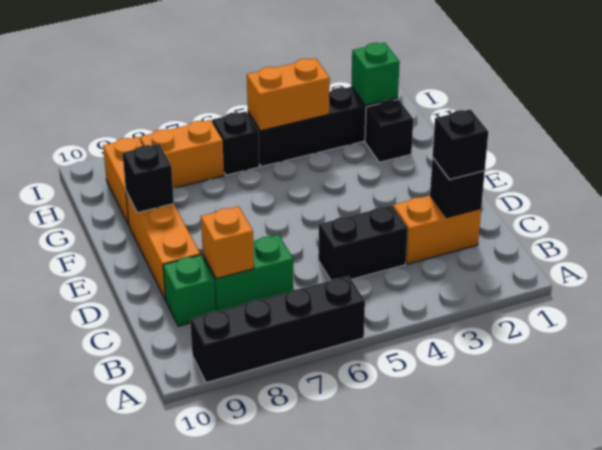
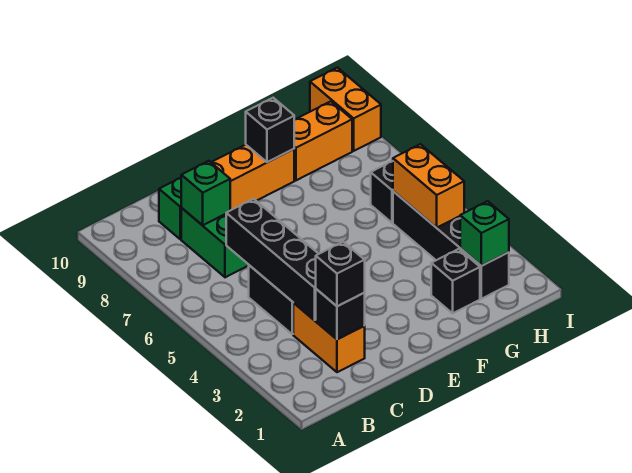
black 1x4 brick [190,276,365,383] -> black 1x4 brick moved to [226,199,318,320]
orange 1x1 brick [201,206,254,279] -> green 1x1 brick [181,161,230,225]
orange 1x2 brick [140,120,224,188] -> orange 1x2 brick moved to [310,68,381,151]

